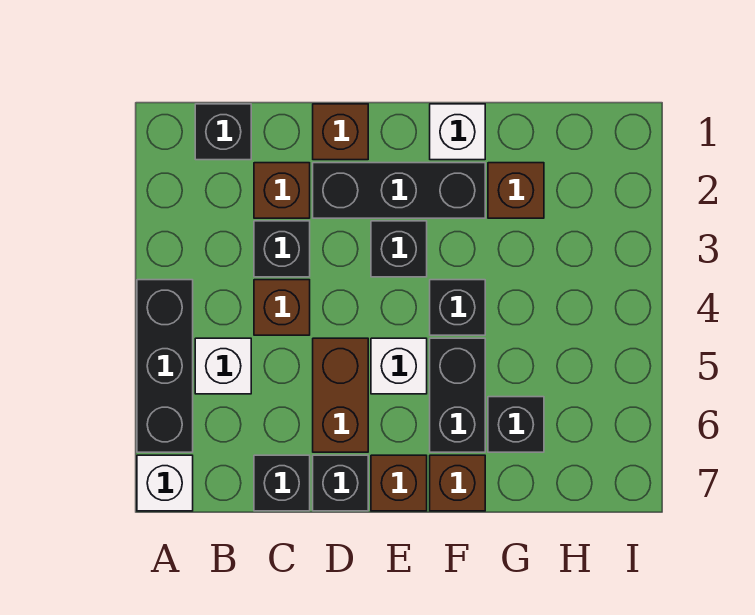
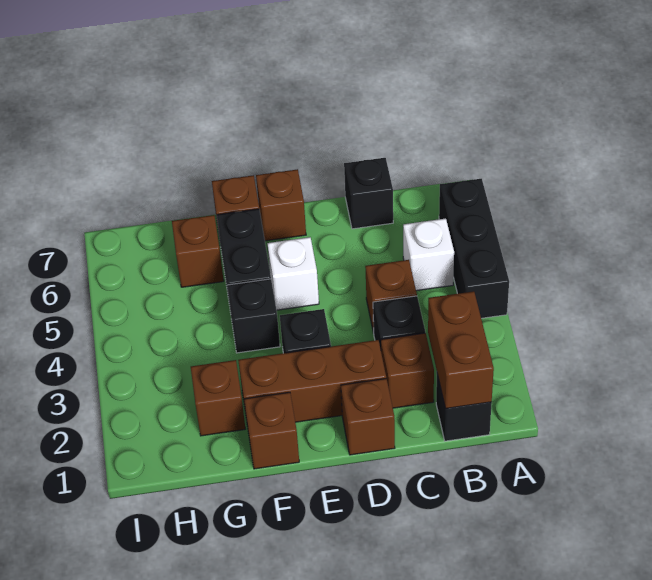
white 1x1 brick [137,455,193,511] -> none
black 1x3 brick [313,163,485,218] -> brown 1x3 brick [238,340,386,422]
brown 1x2 brick [313,338,368,452] -> brown 1x2 brick moved to [428,291,494,409]
black 1x1 brick [313,455,368,511] -> none
white 1x1 brick [430,104,485,160] -> brown 1x1 brick [244,392,299,469]
black 1x1 brick [488,397,544,452] -> brown 1x1 brick [172,215,224,287]

